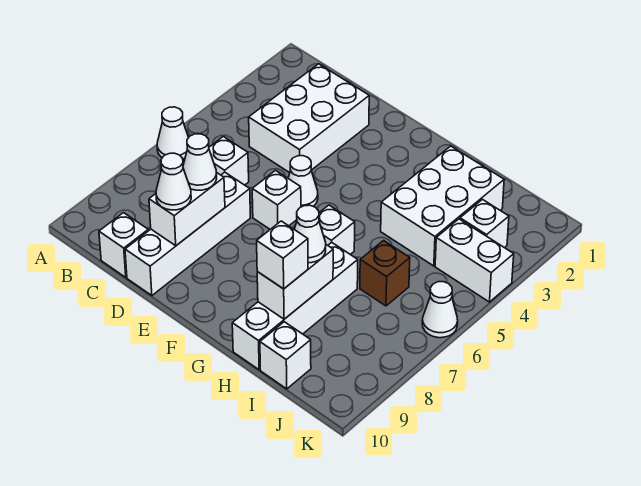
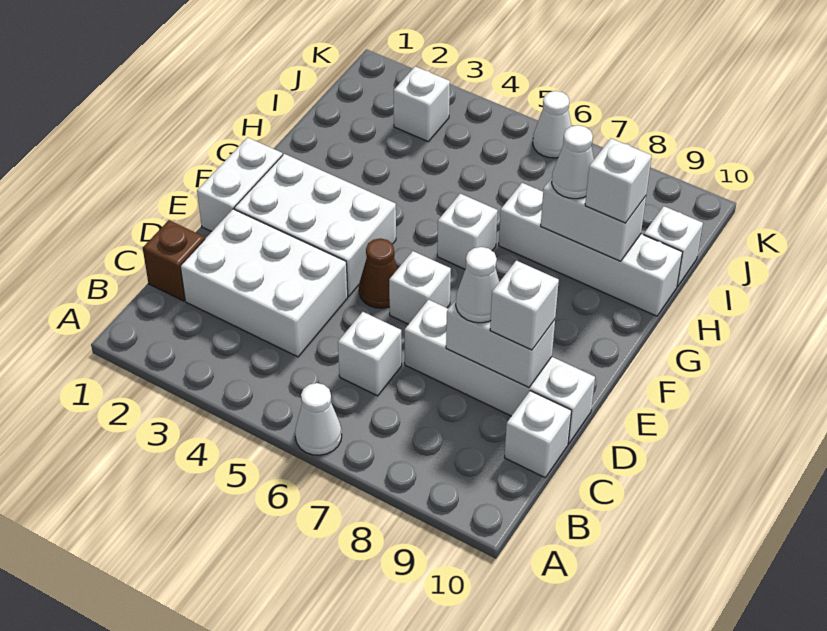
white 1x1 cone [156,153,191,210] -> white 1x1 brick [490,260,559,350]
white 1x1 cone [288,156,318,207] -> brown 1x1 cone [359,238,397,308]
white 2x3 brick [381,146,504,266] -> white 2x3 brick moved to [234,154,396,296]
brown 1x1 brick [360,241,410,306] -> brown 1x1 brick moved to [143,220,205,301]
white 1x2 brick [435,219,514,302] -> white 1x2 brick moved to [197,137,282,232]

